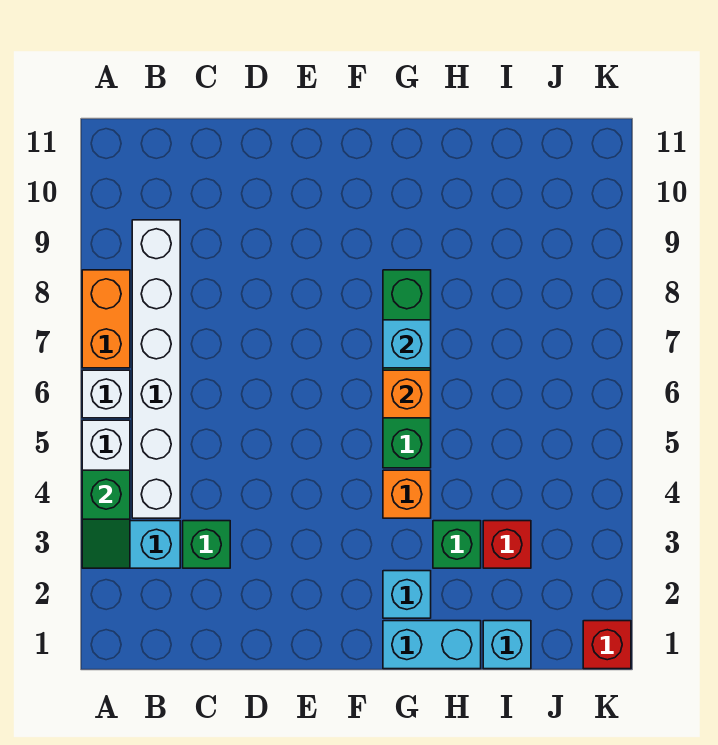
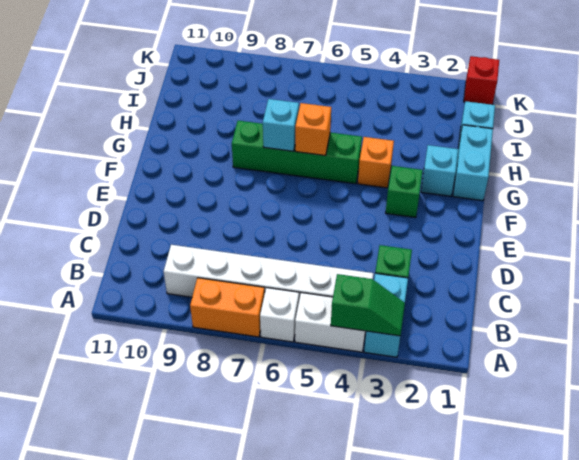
green 1x1 brick [433,521,481,568] -> green 1x1 brick moved to [386,166,423,218]
red 1x1 brick [483,521,531,568] -> none

